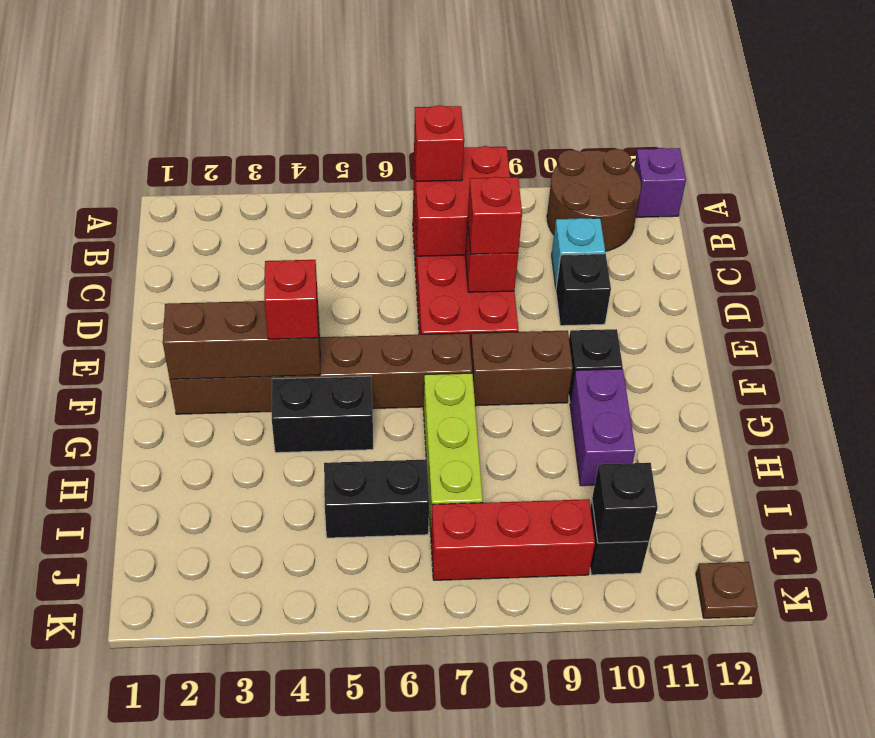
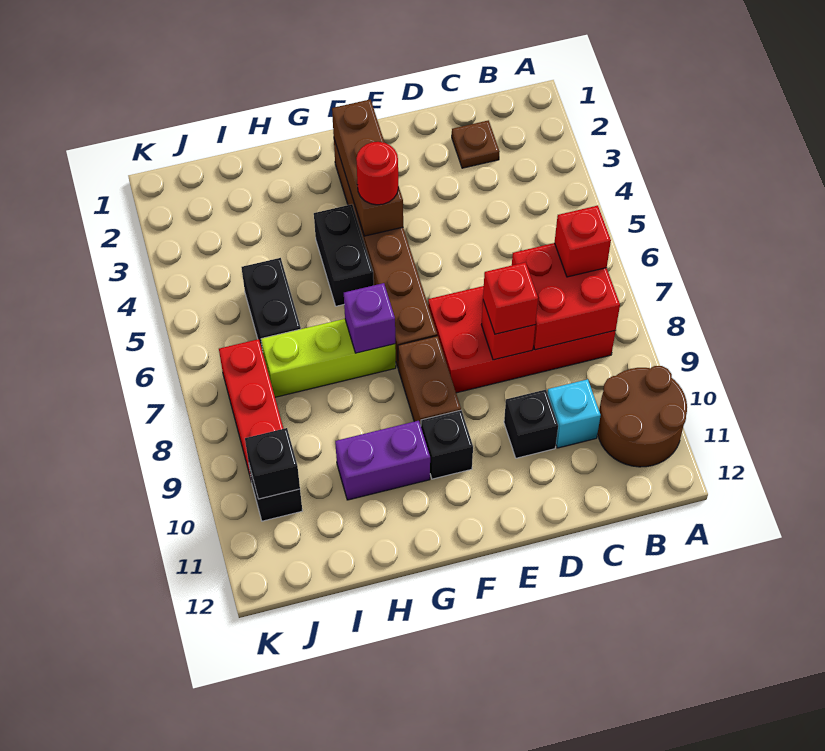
purple 1x1 brick [634,148,686,217] -> purple 1x1 brick moved to [344,283,395,353]
red 1x1 brick [264,260,318,339] -> red 1x1 round brick [356,142,398,205]
brown 1x1 plate [696,562,757,618] -> brown 1x1 plate moved to [452,120,500,168]

